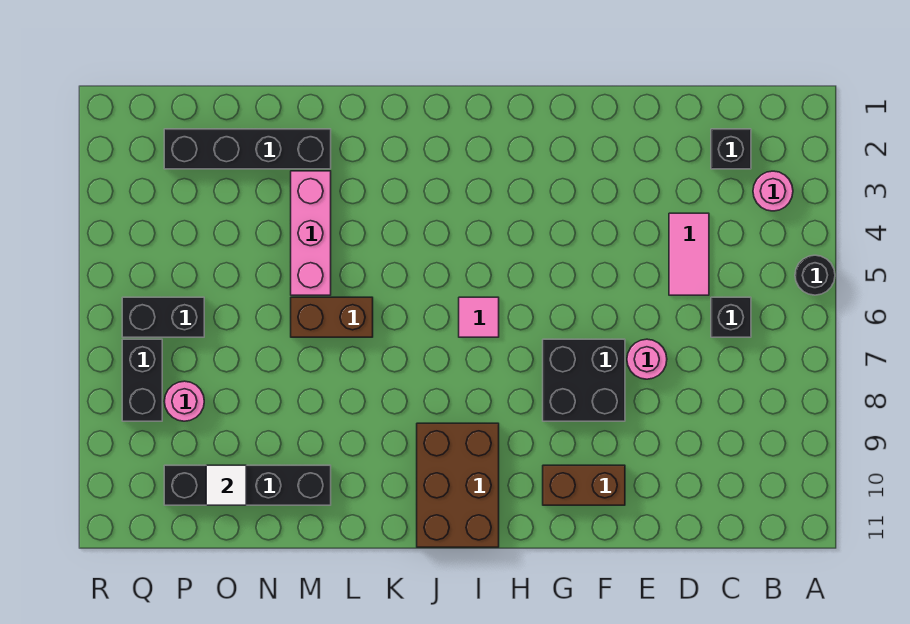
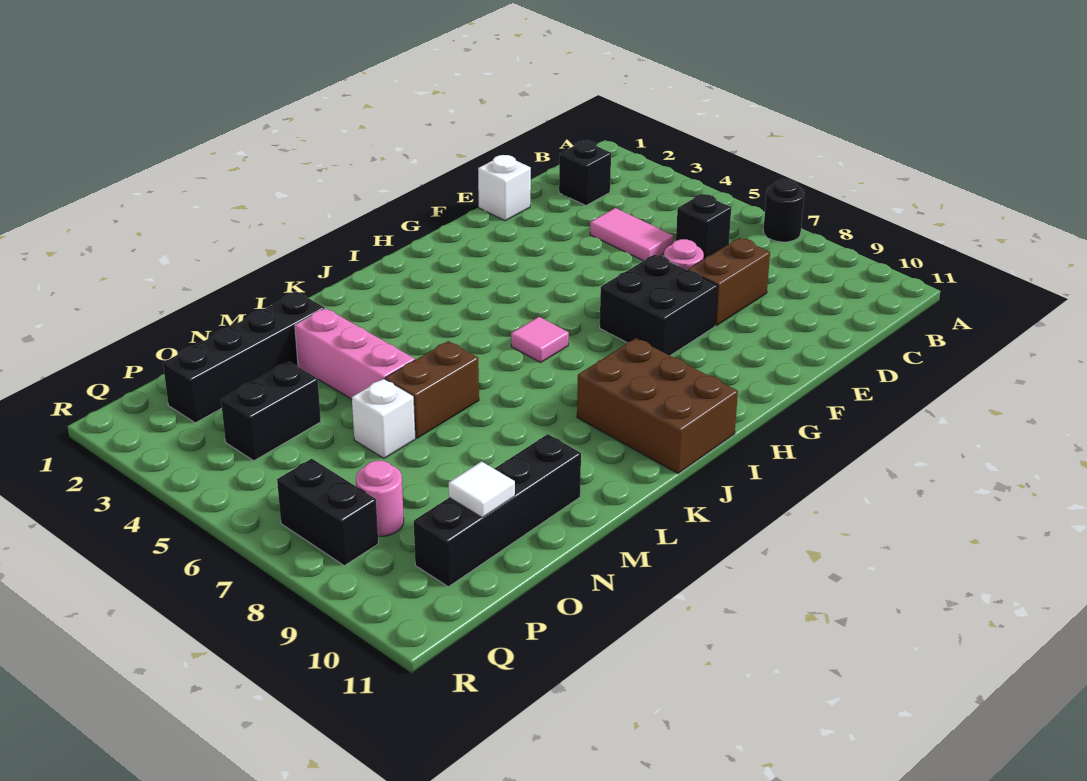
black 1x1 round brick [795,255,835,295] -> black 1x1 round brick moved to [763,179,804,242]
pink 1x1 round brick [753,171,793,211] -> none
none -> white 1x1 brick [478,155,531,221]
brown 1x2 brick [543,465,625,505] -> brown 1x2 brick moved to [688,238,770,326]
none -> white 1x1 brick [352,379,415,458]
black 1x2 brick [122,297,204,337] -> black 1x2 brick moved to [221,362,321,461]

